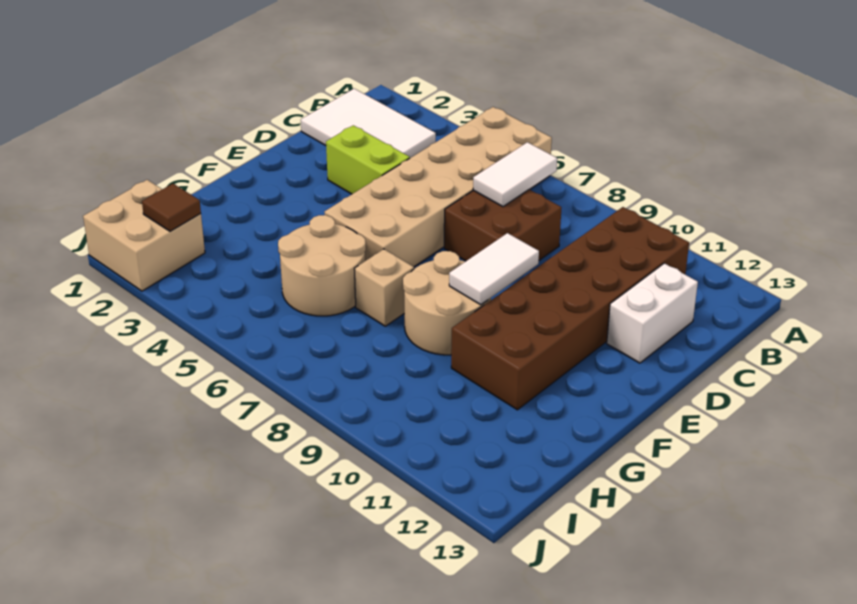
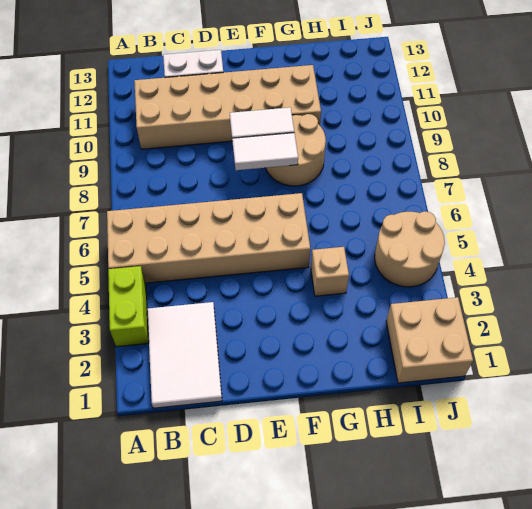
white 1x2 tile [473,142,557,207] -> white 1x2 tile moved to [232,133,298,170]
brown 2x6 brick [451,207,689,410] -> tan 2x6 brick [134,65,321,149]
brown 2x2 brick [444,189,562,261] -> none
lime 1x2 brick [326,125,410,194] -> lime 1x2 brick moved to [108,266,149,347]
tan 2x2 round brick [278,215,366,316] -> tan 2x2 round brick moved to [375,211,445,287]
tan 1x1 brick [354,249,414,326] -> tan 1x1 brick moved to [311,247,349,296]
brown 1x1 tile [142,184,201,231] -> none

